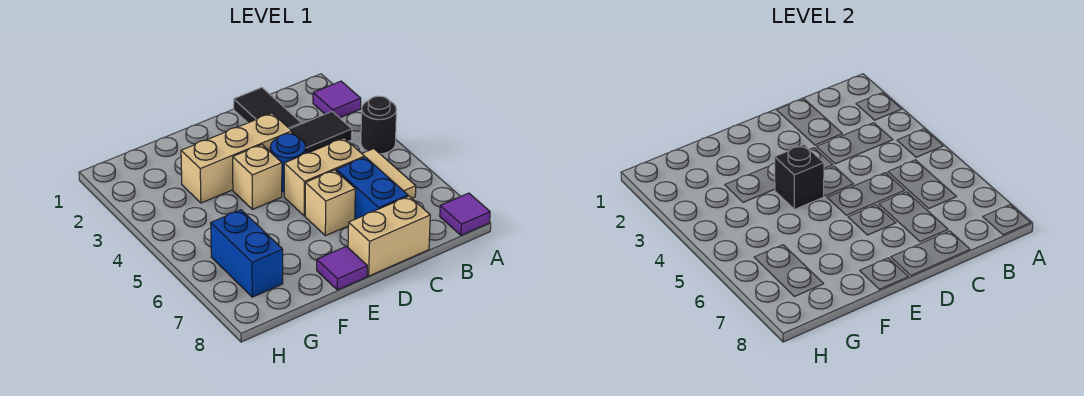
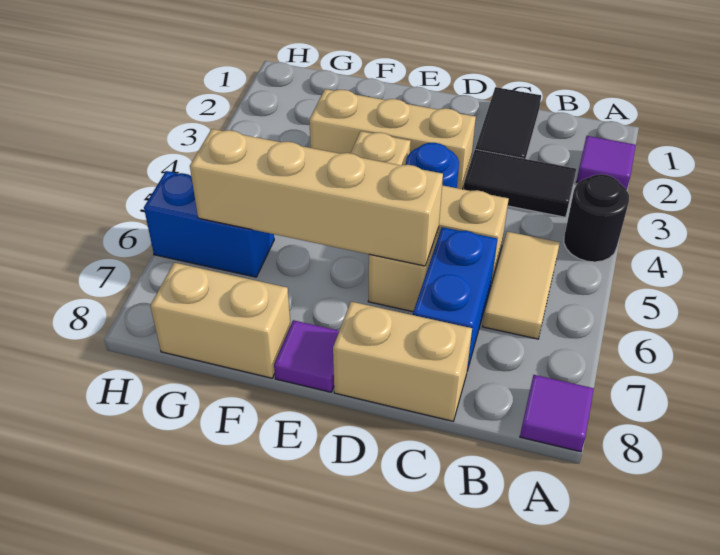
none -> tan 1x4 brick [190,129,443,266]
black 1x1 brick [775,145,824,209] -> none
none -> tan 1x2 brick [150,263,291,378]
blue 1x2 brick [211,210,283,297] -> blue 1x2 brick turned to [144,171,274,277]

